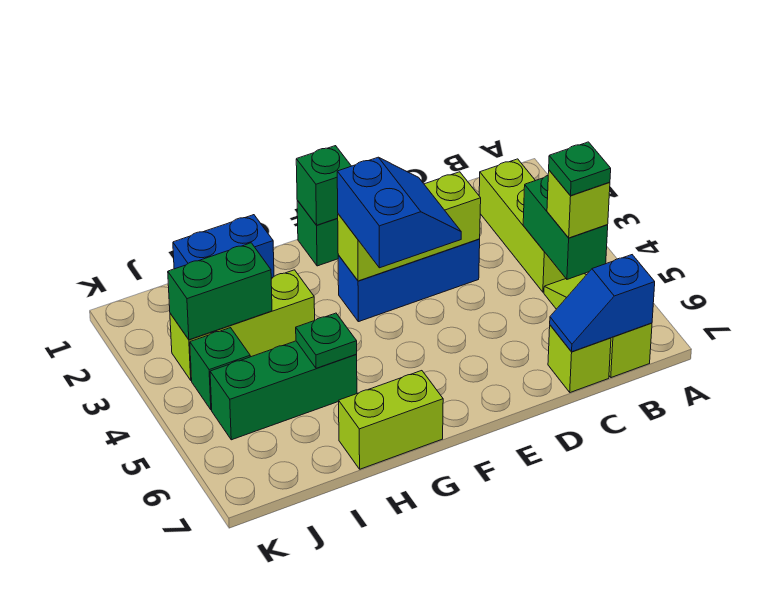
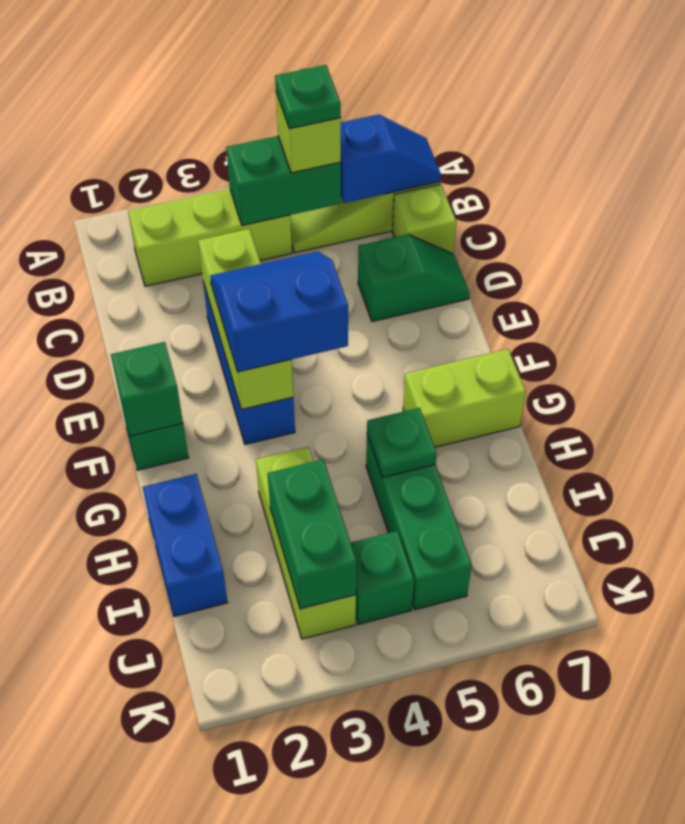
blue 1x2 slope [550,255,655,352] -> blue 1x2 slope turned to [340,114,441,203]
none -> green 1x2 slope [358,234,469,322]
lime 1x2 brick [339,371,443,469] -> lime 1x2 brick turned to [403,349,526,447]

